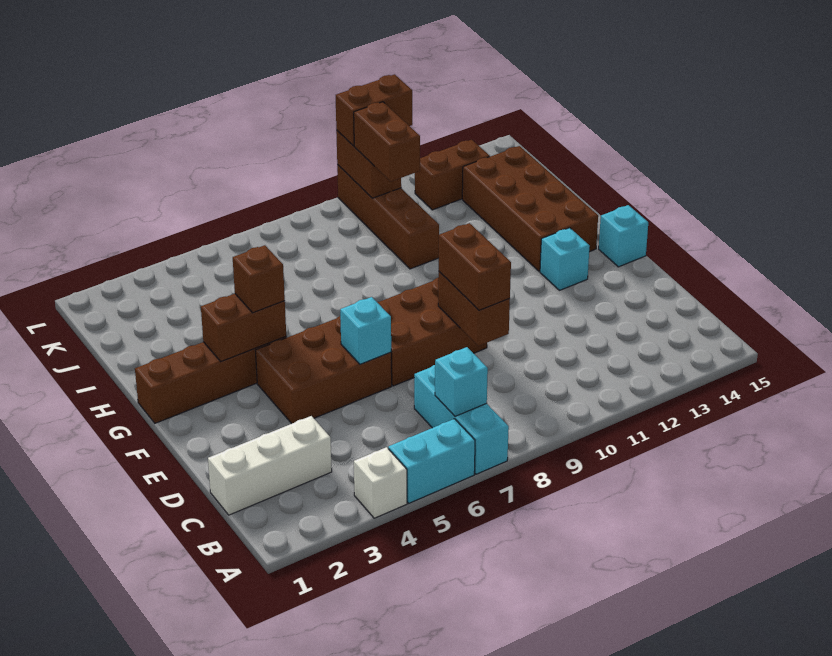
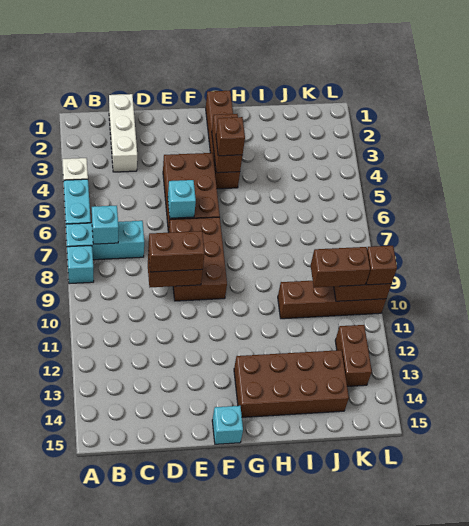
cyan 1x1 brick [540,228,590,290] -> cyan 1x1 brick moved to [67,246,94,284]
brown 1x2 brick [336,74,412,146] -> brown 1x1 brick [366,246,397,285]

